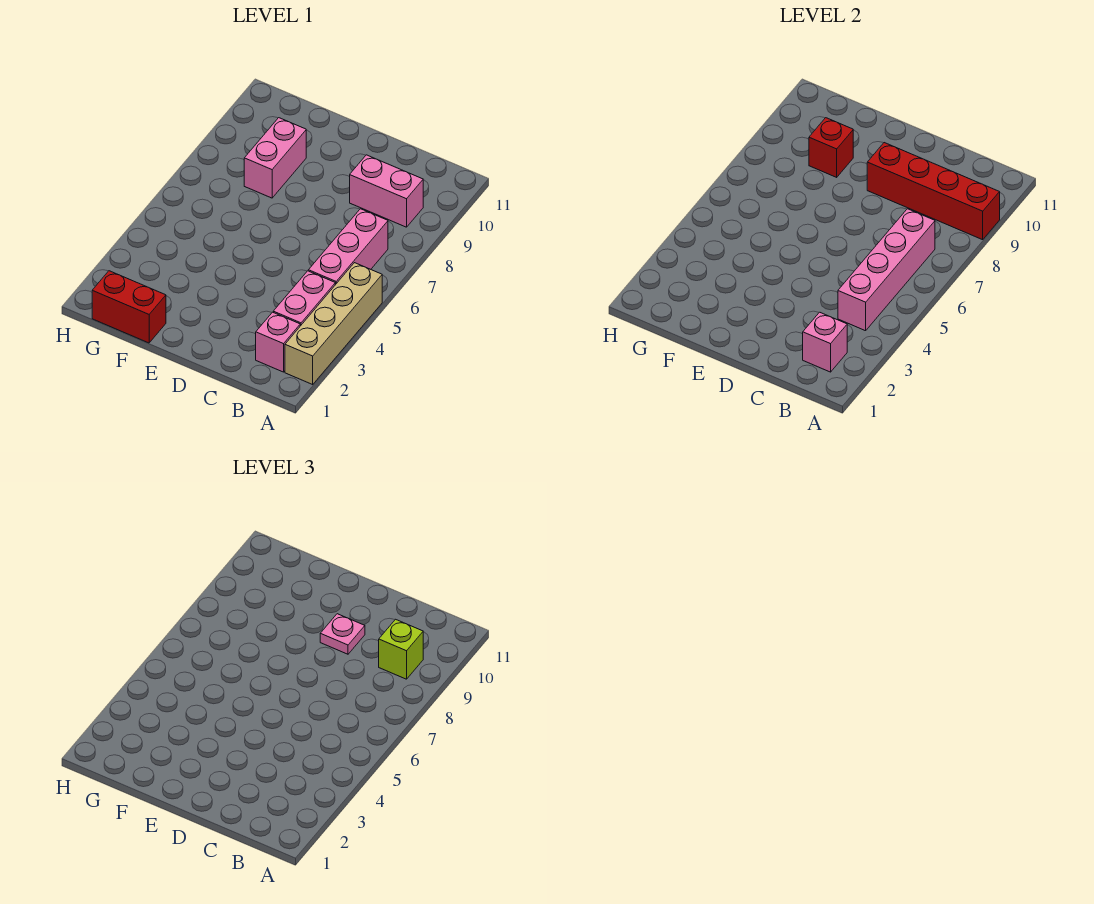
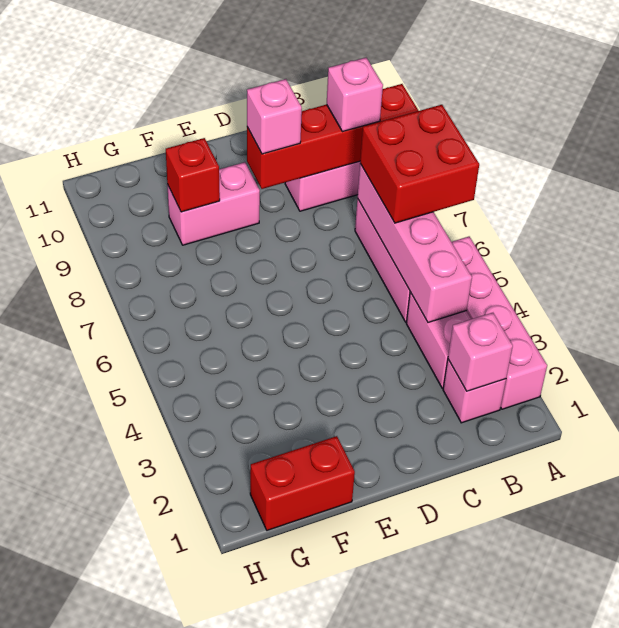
tan 1x4 brick [285,263,382,384] -> pink 1x4 brick [452,237,547,409]
none -> red 2x2 brick [360,105,479,223]
lime 1x1 brick [379,619,423,679] -> pink 1x1 brick [327,58,383,132]
pink 1x1 plate [320,614,365,654] -> pink 1x1 brick [247,79,302,154]
pink 1x2 brick [244,118,306,198] -> pink 1x2 brick turned to [167,162,260,245]

